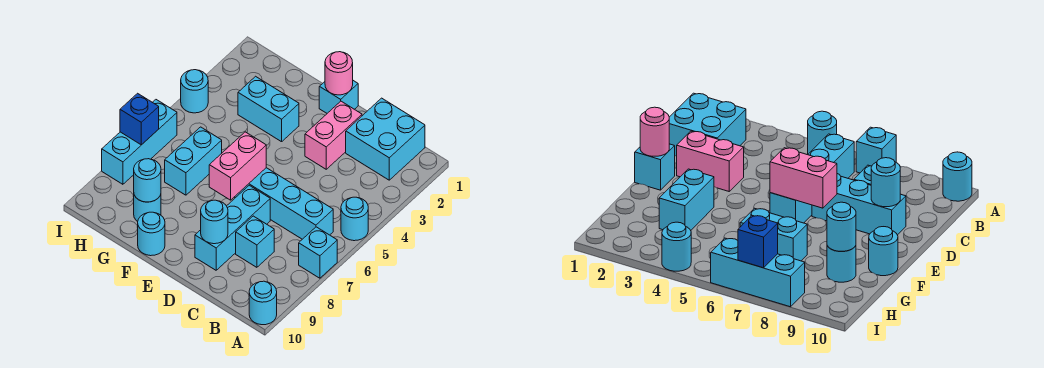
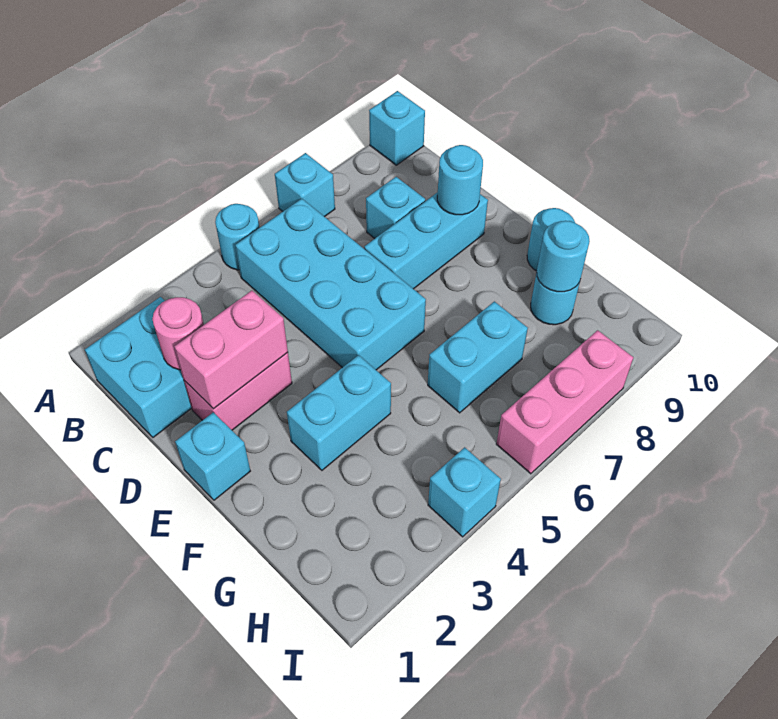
cyan 1x1 round brick [249,281,277,325] -> cyan 1x1 brick [369,91,425,165]
cyan 1x4 brick [235,168,333,239] -> cyan 2x4 brick [235,199,426,370]
pink 1x1 round brick [325,52,353,95] -> pink 1x1 round brick moved to [152,297,204,370]
pink 1x2 brick [209,132,266,200] -> pink 1x2 brick moved to [174,291,288,409]
cyan 1x2 brick [238,76,299,142] -> cyan 1x2 brick turned to [287,355,391,470]
cyan 1x1 round brick [181,70,208,113] -> cyan 1x1 brick [428,447,501,537]
cyan 1x3 brick [102,100,177,184] -> pink 1x3 brick [496,330,633,474]
blue 1x1 brick [120,93,159,145] -> none

